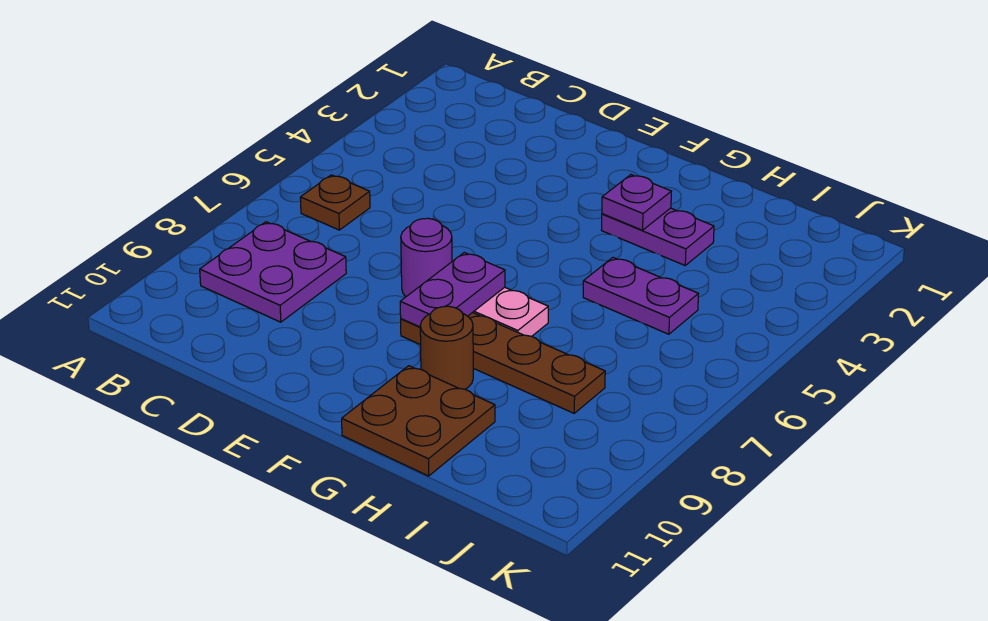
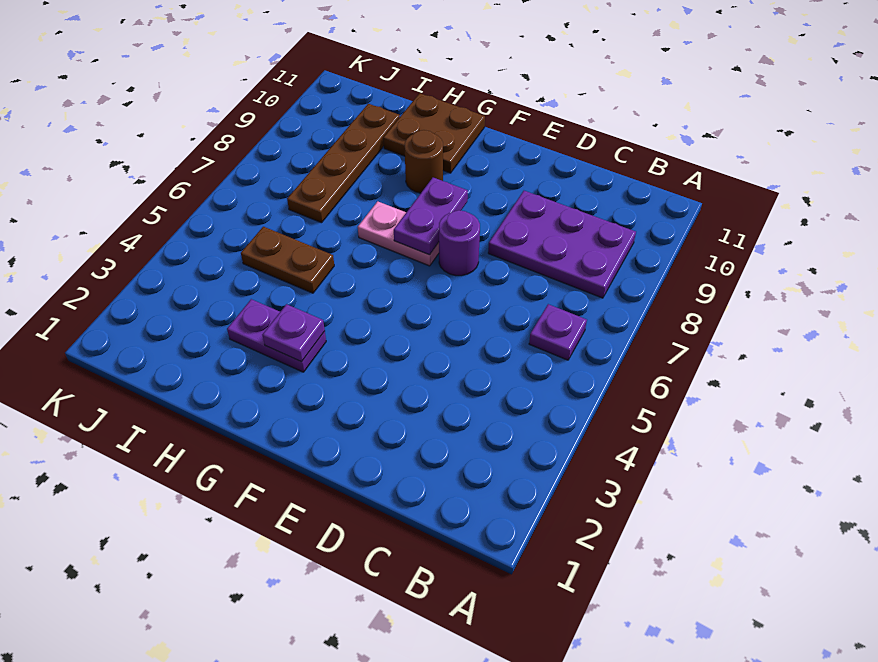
brown 1x1 plate [300,175,370,230] -> purple 1x1 plate [529,304,587,360]
purple 2x2 plate [200,222,346,322] -> purple 2x3 plate [488,191,636,298]
brown 1x4 plate [401,313,605,413] -> brown 1x4 plate turned to [287,104,400,223]
purple 1x2 plate [583,258,698,334] -> brown 1x2 plate [241,227,334,293]

